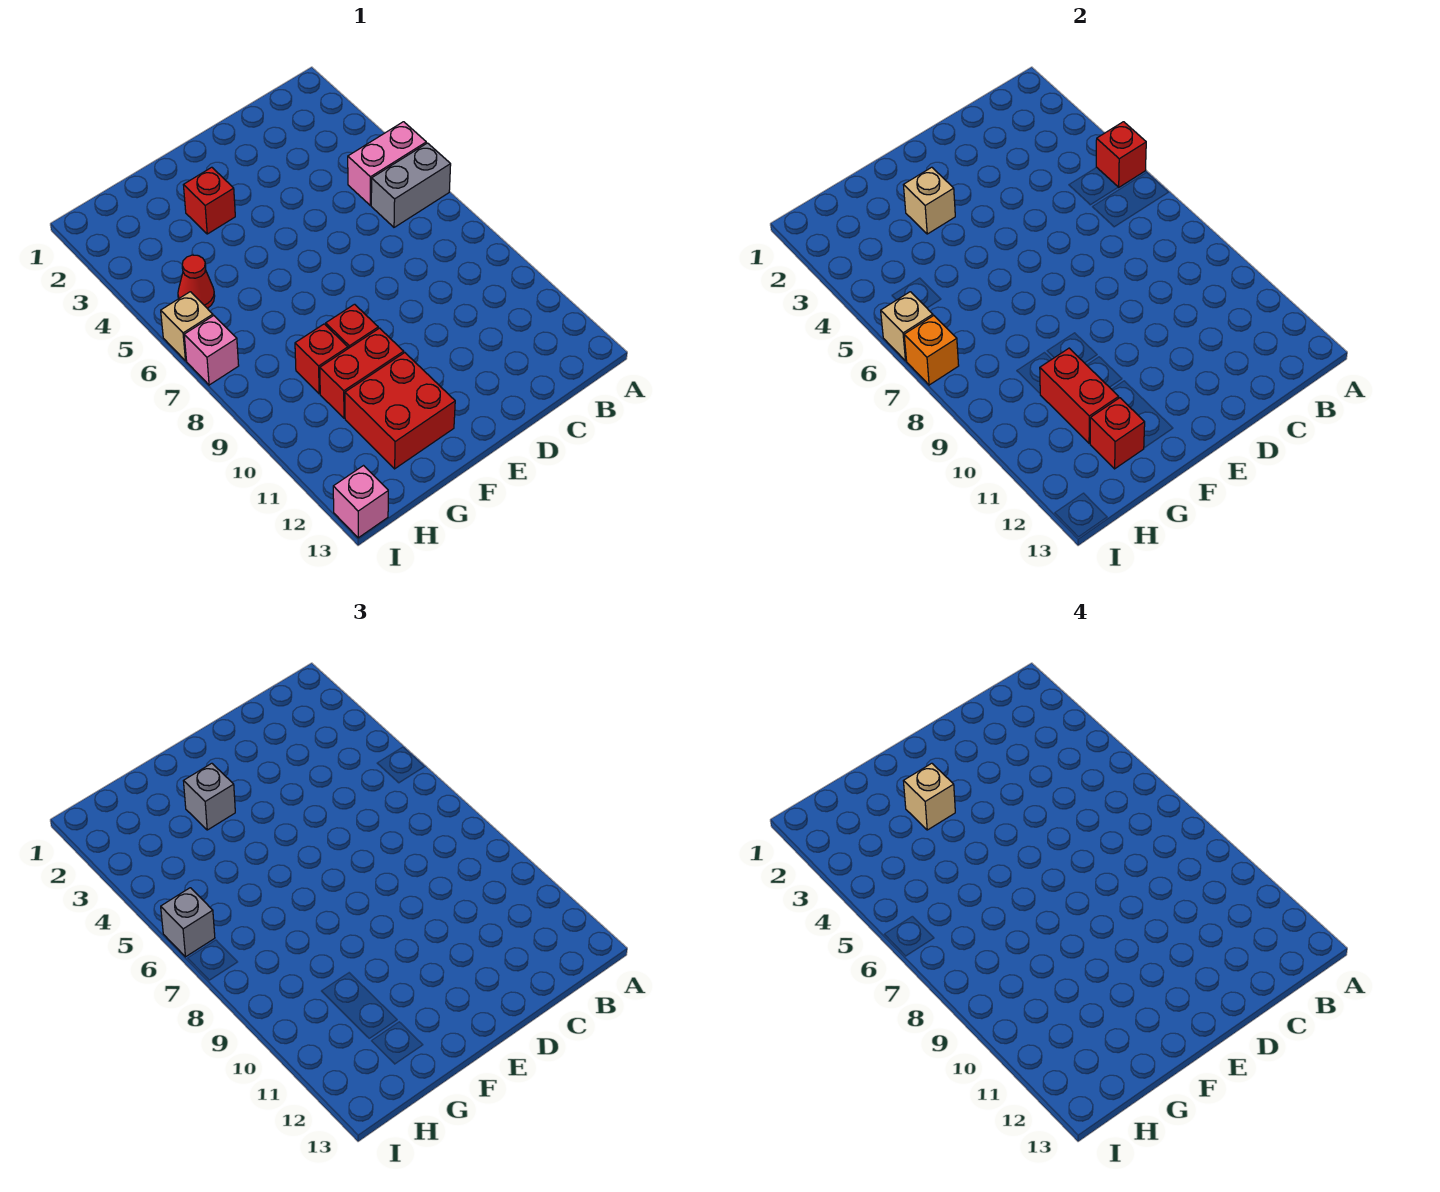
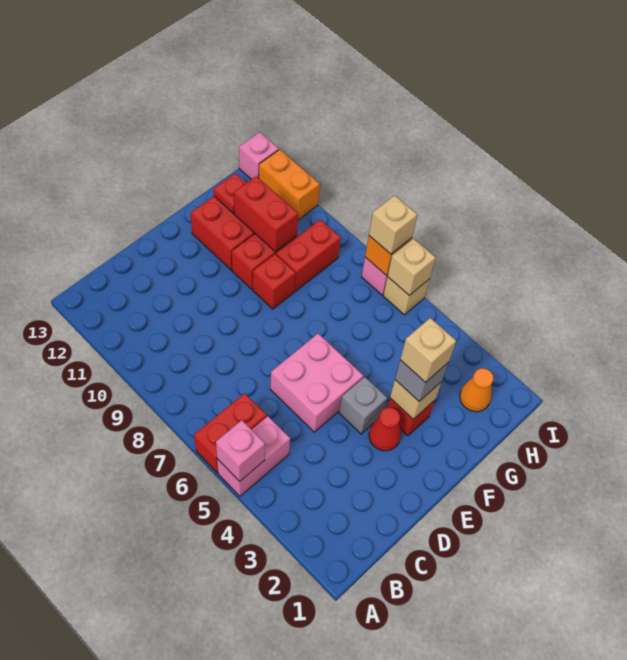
red 1x1 brick [1096,122,1146,187] -> pink 1x1 brick [216,420,265,482]
grey 1x2 brick [371,143,451,227] -> red 1x2 brick [194,393,267,473]
none -> pink 2x2 brick [270,334,363,432]
red 1x1 brick [295,324,348,394] -> red 1x2 brick [276,220,341,291]
red 1x1 brick [1090,398,1145,469] -> red 1x1 plate [213,173,246,213]
none -> orange 1x1 cone [460,368,494,412]
red 1x1 cone [178,255,215,309] -> red 1x1 cone moved to [369,408,401,451]
grey 1x1 brick [161,888,215,957] -> grey 1x1 brick moved to [339,377,387,434]
none -> tan 1x1 brick [369,195,417,254]
none -> orange 1x2 brick [259,150,320,220]

